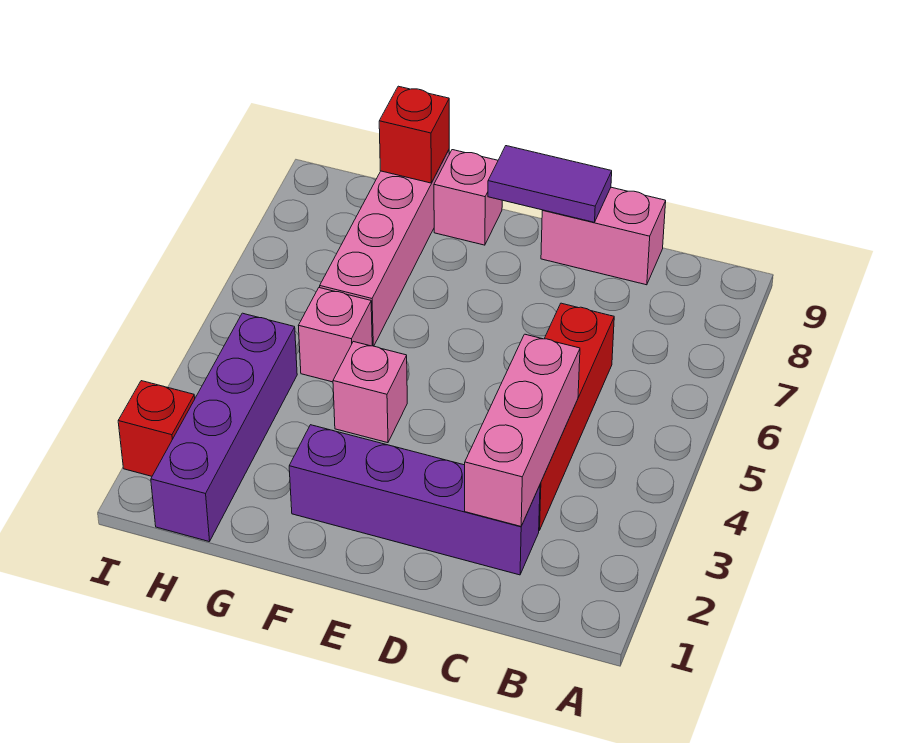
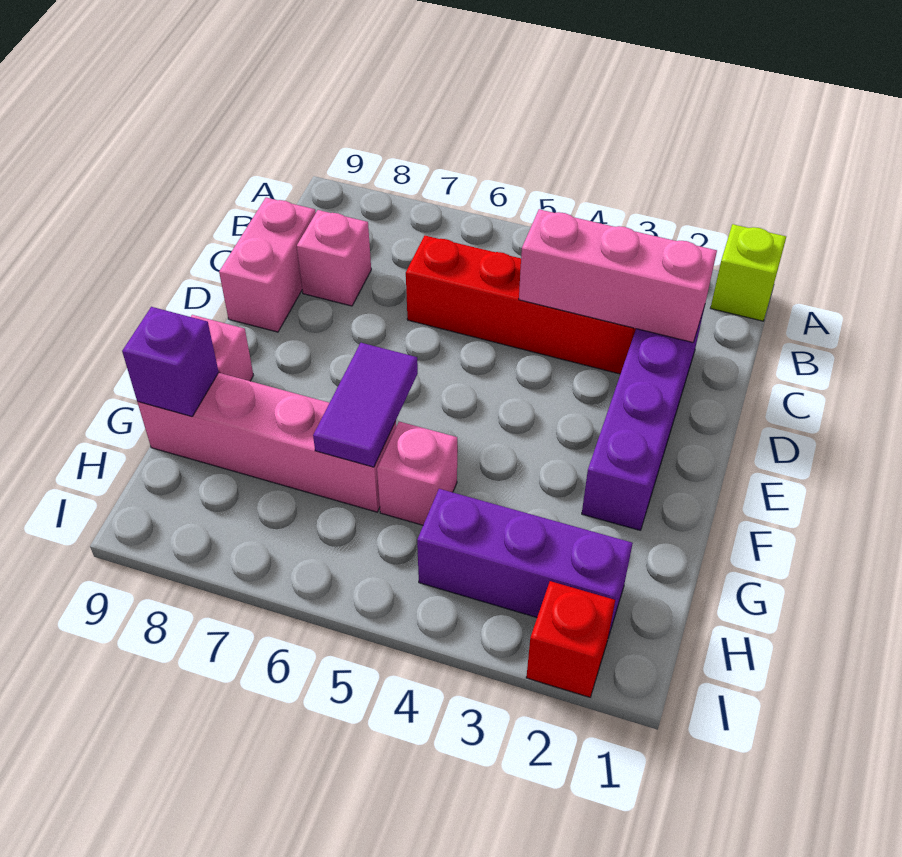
none -> lime 1x1 brick [711,224,786,321]
purple 1x2 tile [488,146,612,222] -> purple 1x2 tile moved to [313,343,418,467]
pink 1x1 brick [333,342,407,443] -> pink 1x1 brick moved to [297,210,371,306]
red 1x1 brick [379,86,449,183] -> purple 1x1 brick [122,307,219,416]
purple 1x4 brick [151,313,297,542] -> purple 1x3 brick [417,489,633,637]

